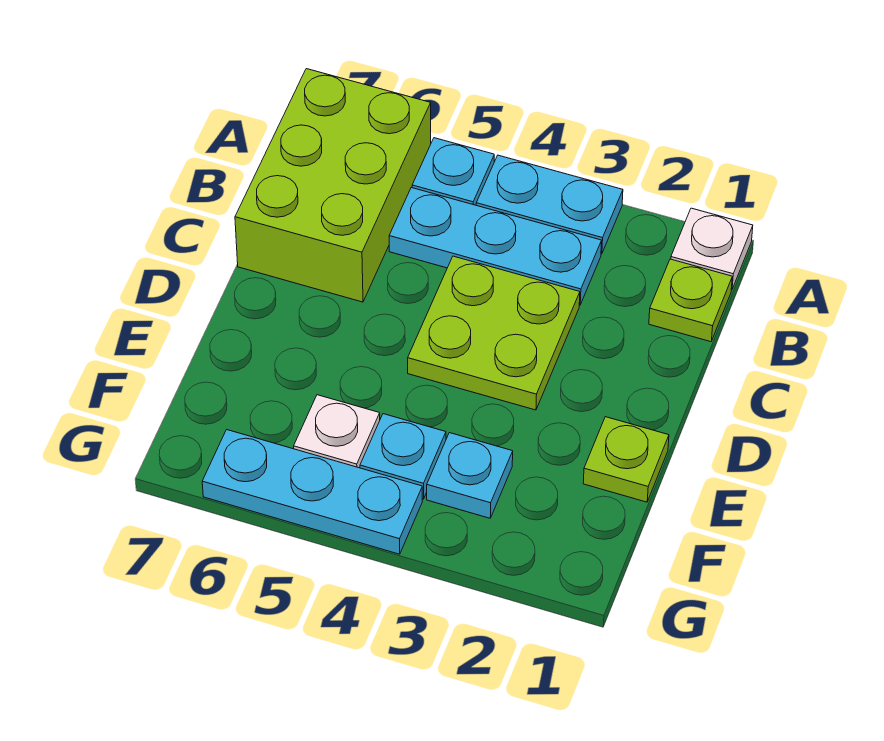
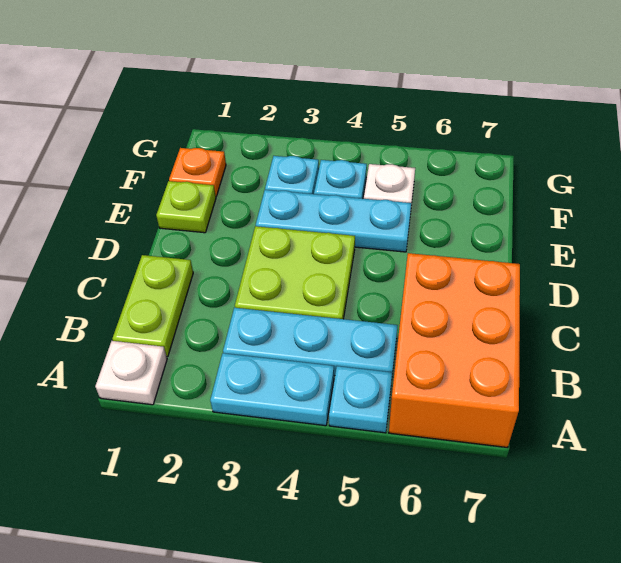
lime 2x3 brick [235,69,431,302] -> orange 2x3 brick [389,253,520,448]
lime 1x1 plate [649,259,732,342] -> lime 1x2 plate [112,255,193,357]
none -> orange 1x1 plate [169,148,226,196]
cyan 1x3 plate [202,430,422,554] -> cyan 1x3 plate moved to [256,190,411,252]

